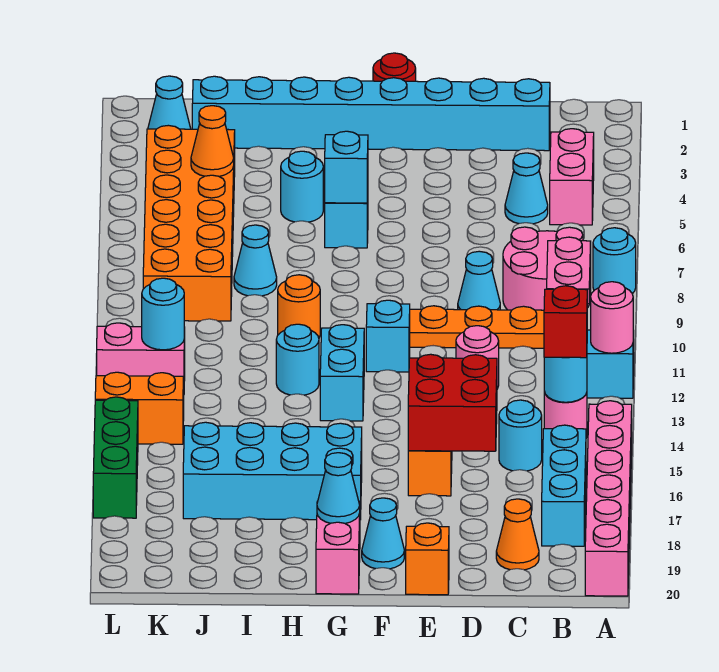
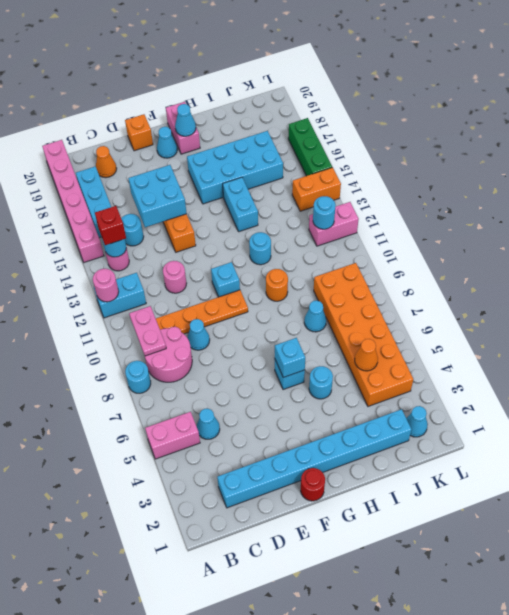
pink 1x2 brick [550,129,594,225] -> pink 1x2 brick turned to [145,412,200,459]
red 2x2 brick [408,354,497,451] -> cyan 2x2 brick [128,165,187,227]
cyan 1x2 brick [320,325,364,421] -> cyan 1x2 brick moved to [223,177,258,232]

